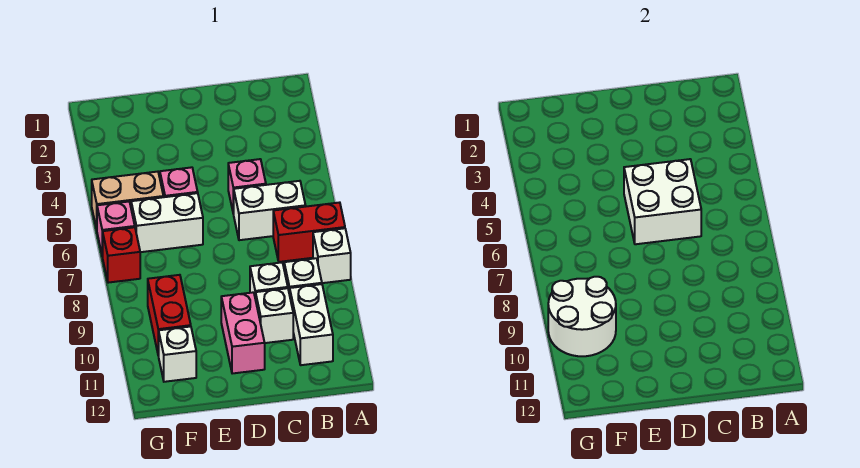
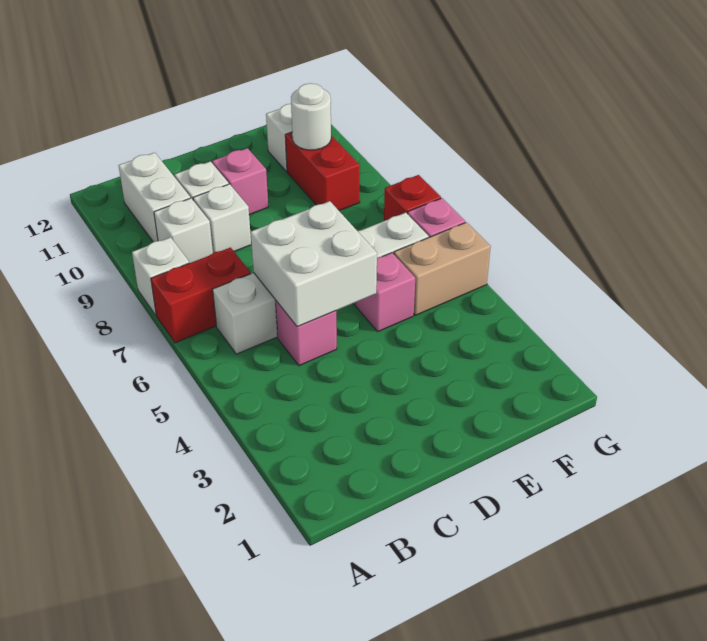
pink 1x2 brick [221,292,265,374] -> pink 1x1 brick [212,148,268,215]
white 2x2 round brick [548,277,616,356] -> white 1x1 round brick [291,83,331,150]

